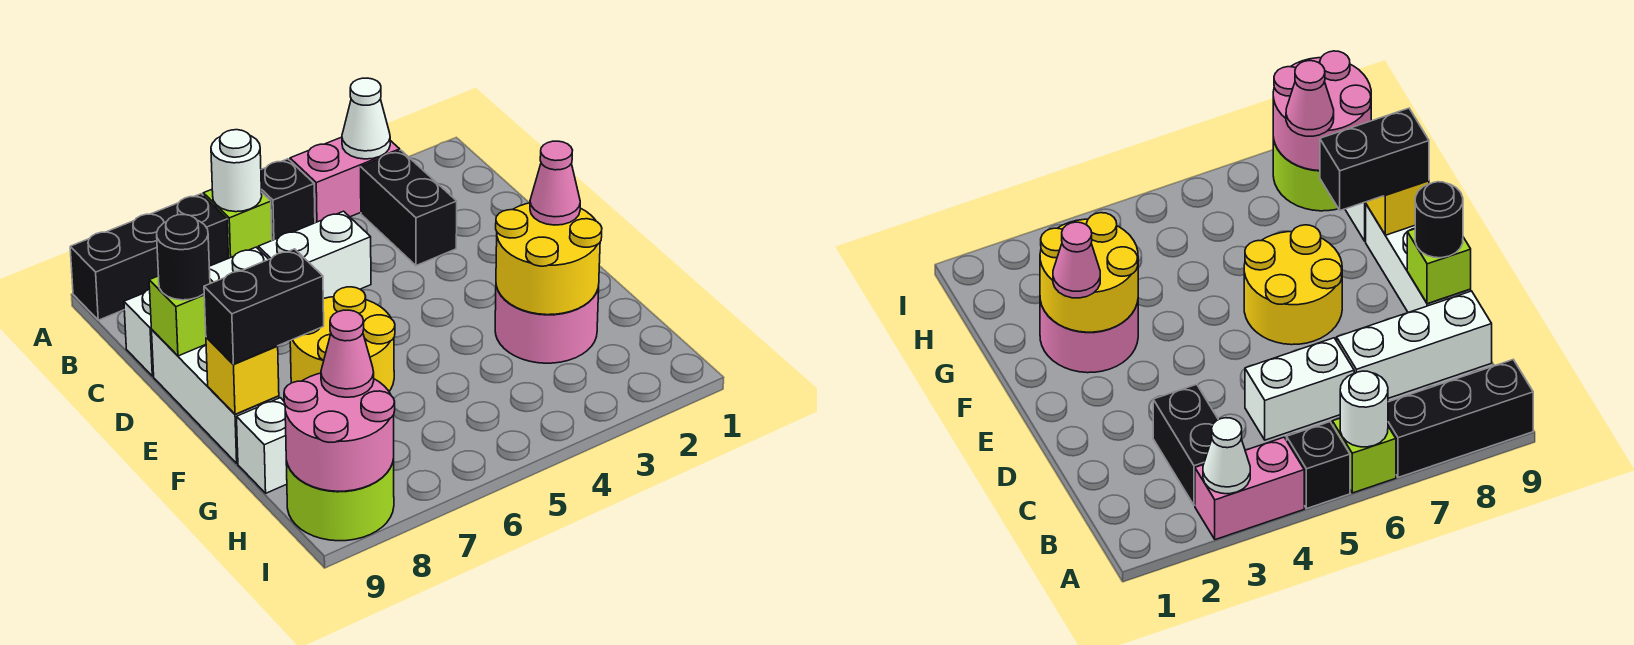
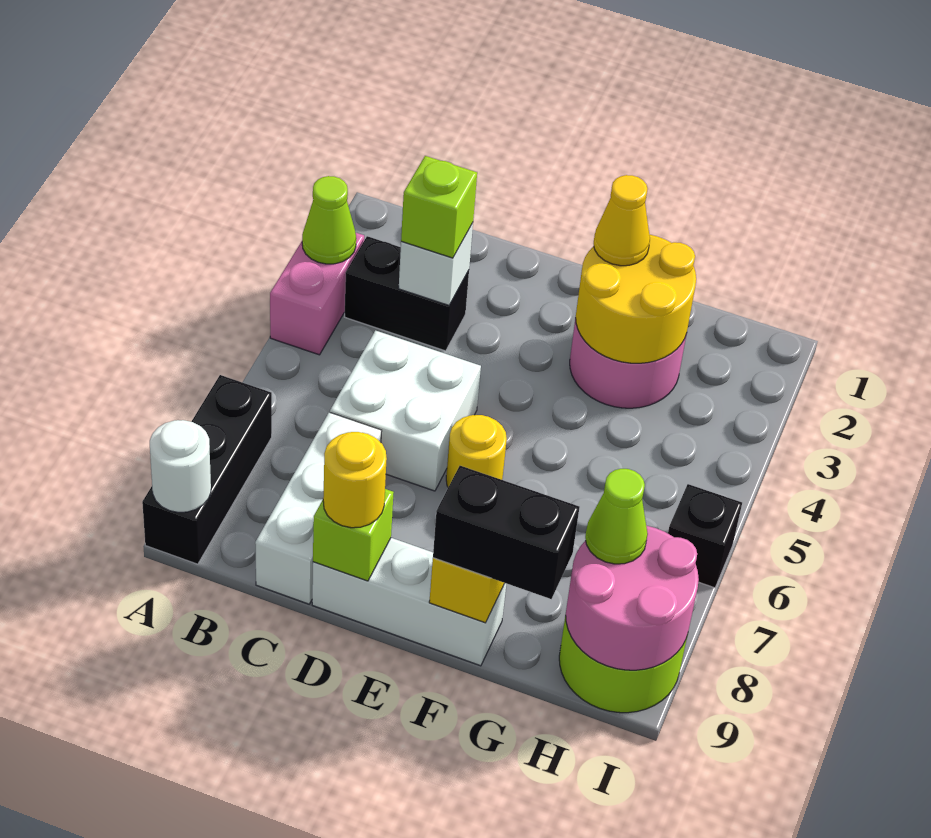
white 1x1 cone [342,78,390,159] -> lime 1x1 cone [302,176,356,264]
black 1x1 brick [261,159,315,240] -> black 1x1 brick moved to [668,484,742,588]
lime 1x1 brick [203,190,272,258] -> lime 1x1 brick moved to [401,156,477,258]
white 1x1 round brick [211,130,262,212] -> white 1x1 round brick moved to [150,420,211,512]
white 1x2 brick [258,211,371,299] -> white 2x2 brick [330,331,481,491]
black 1x1 round brick [157,215,210,300] -> yellow 1x1 round brick [323,432,387,528]
yellow 2x2 round brick [290,287,395,391] -> yellow 1x1 round brick [446,415,507,487]
pink 1x1 cone [530,141,580,225] -> yellow 1x1 cone [594,175,650,266]
black 1x2 brick [204,249,324,364] -> black 1x2 brick turned to [433,466,579,599]
white 1x1 brick [237,398,287,493] -> white 1x1 brick moved to [399,223,473,305]
pink 1x1 cone [321,310,374,397] -> lime 1x1 cone [585,469,648,564]

